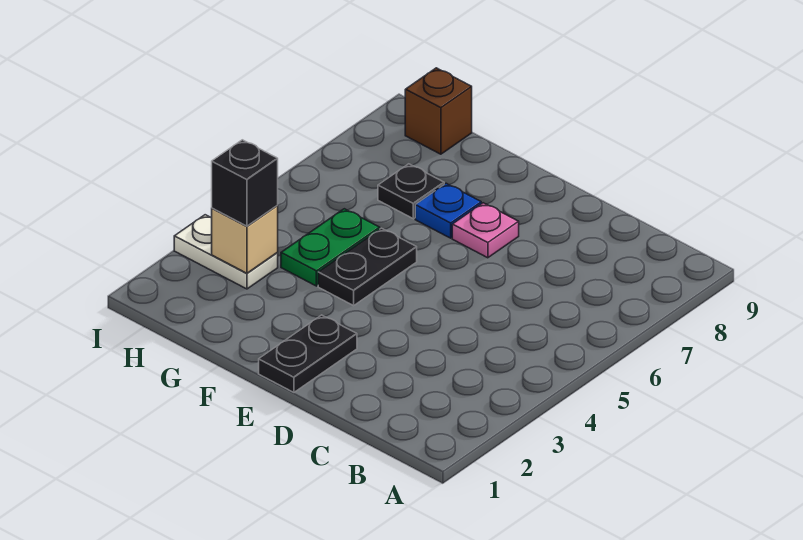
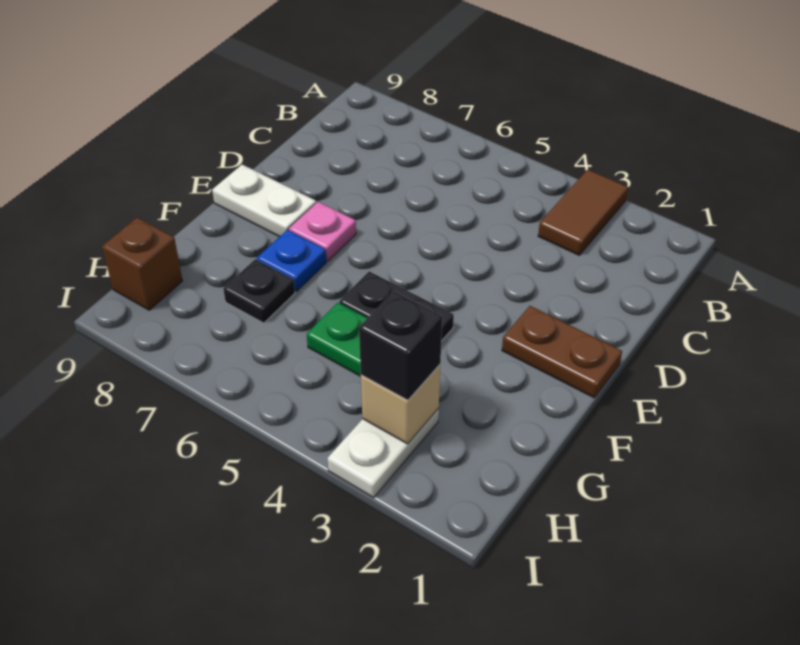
none -> brown 1x2 tile [538,170,628,255]
black 1x2 plate [259,315,357,392] -> brown 1x2 plate [502,306,622,398]
none -> white 1x2 plate [212,165,316,237]

